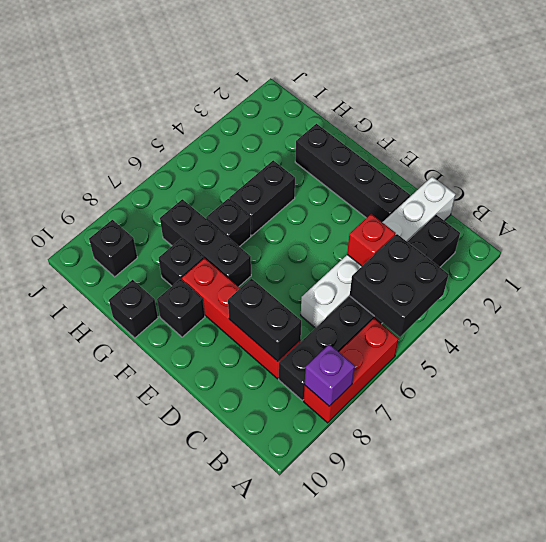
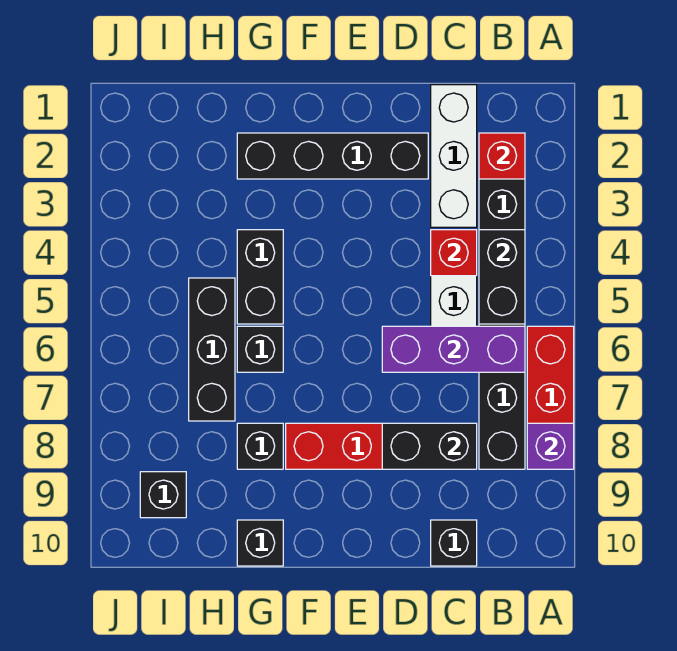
black 2x2 brick [350,234,449,337] -> black 1x2 brick [479,230,525,324]
none -> red 1x1 brick [479,133,525,179]
none -> purple 1x3 brick [382,326,525,372]
black 1x3 brick [160,199,251,287] -> black 1x3 brick turned to [189,278,235,421]
black 1x1 brick [157,279,205,337] -> black 1x1 brick moved to [431,520,477,566]

